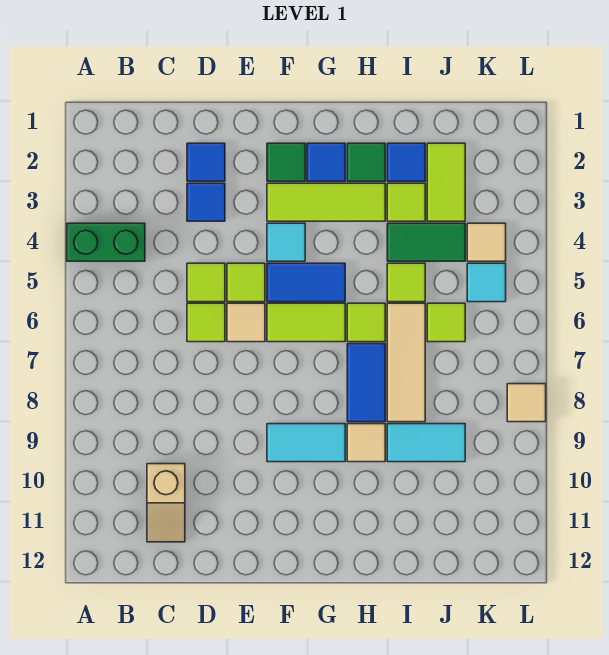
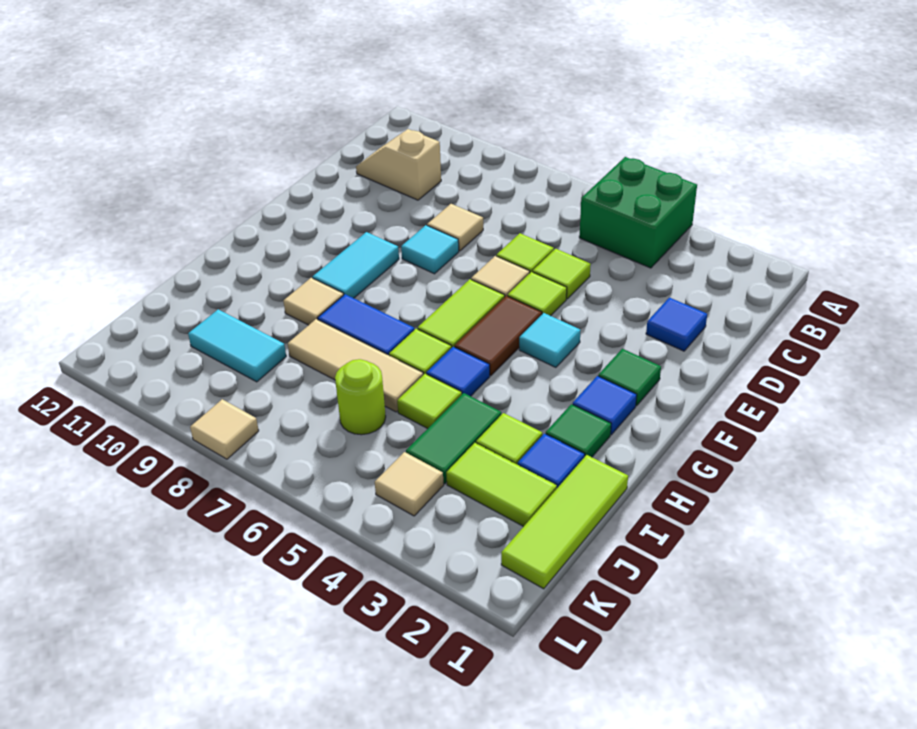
green 1x2 brick [67,223,145,261] -> green 2x2 brick [579,157,697,268]
blue 1x1 tile [187,183,225,221] -> blue 1x1 tile moved to [426,347,490,396]
none -> tan 1x1 tile [427,204,483,251]
lime 1x3 tile [267,183,385,221] -> lime 1x3 tile moved to [501,455,628,589]
blue 1x2 tile [267,263,345,302] -> brown 1x2 tile [455,296,542,376]
cyan 1x2 tile [387,424,465,462] -> cyan 1x2 tile turned to [188,309,286,382]
lime 1x1 tile [427,303,465,342] -> lime 1x1 round brick [335,359,386,435]
cyan 1x1 tile [467,263,506,302] -> cyan 1x1 tile moved to [401,225,459,274]

